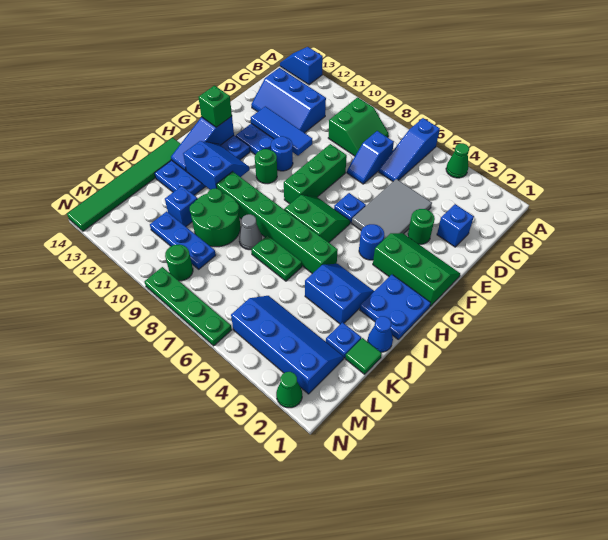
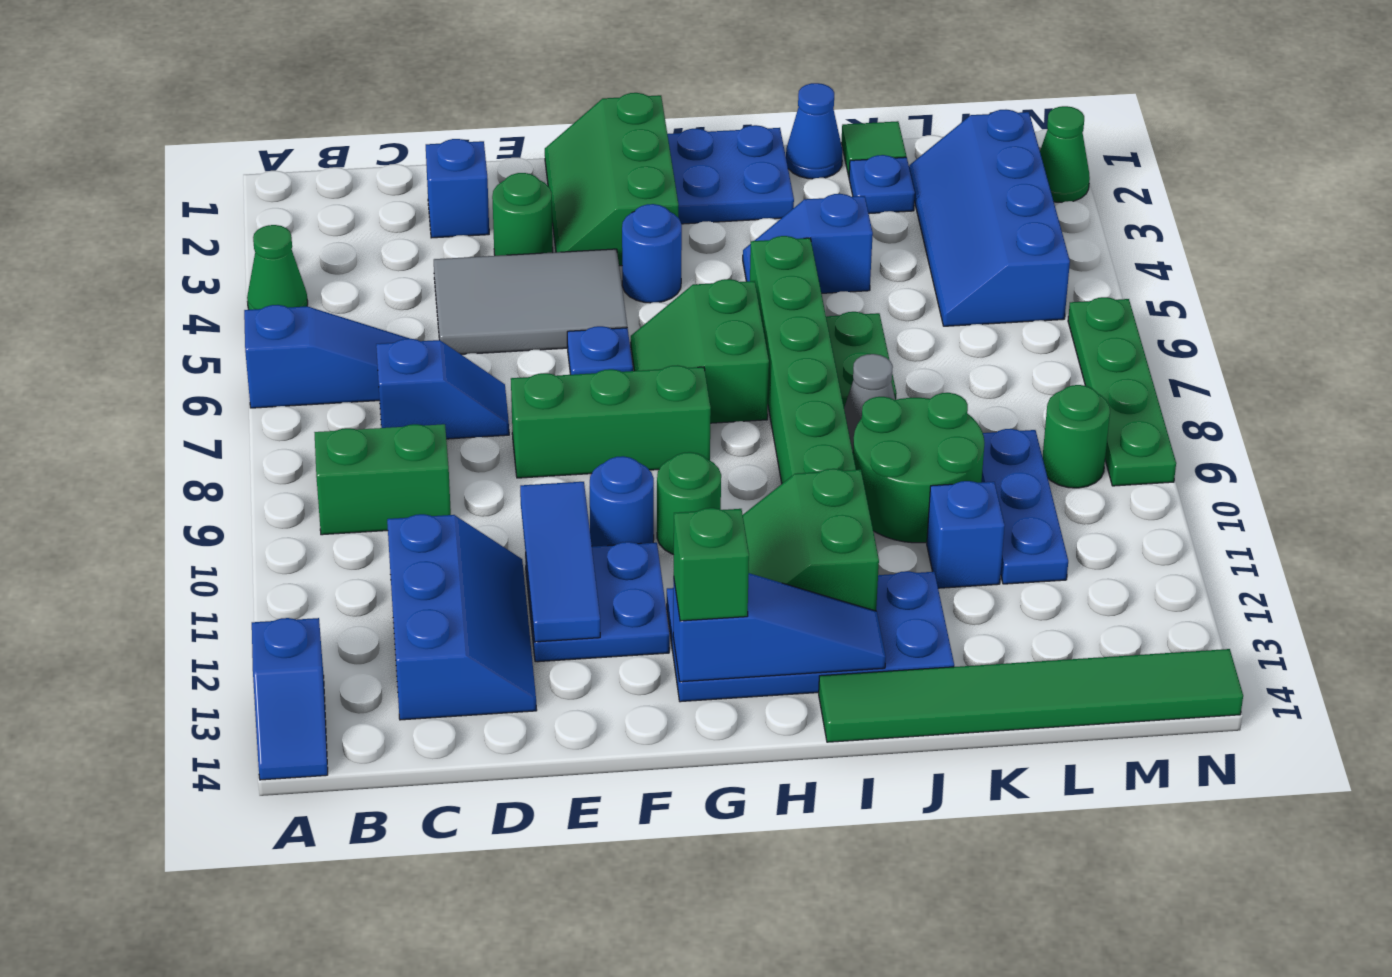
blue 2x2 slope [183,141,250,190] -> green 2x2 slope [743,469,879,611]
blue 2x2 slope [305,264,374,324] -> blue 1x2 slope [743,194,873,293]

